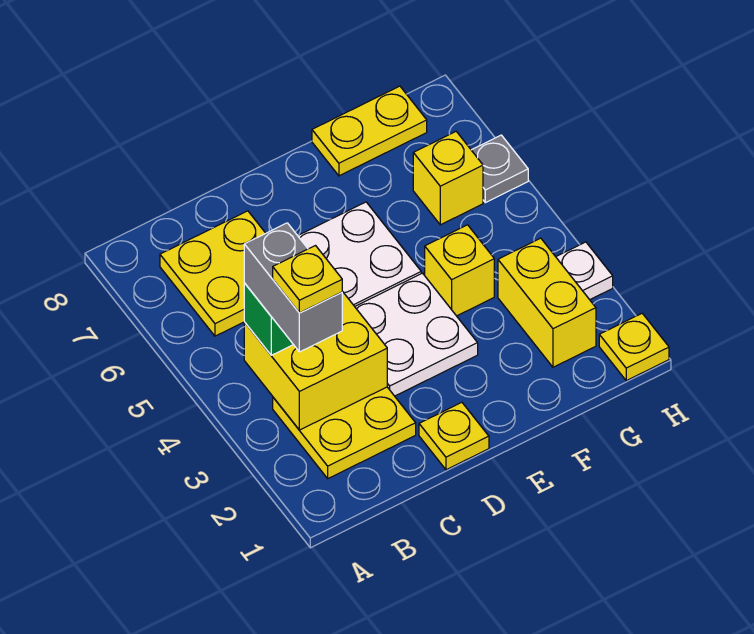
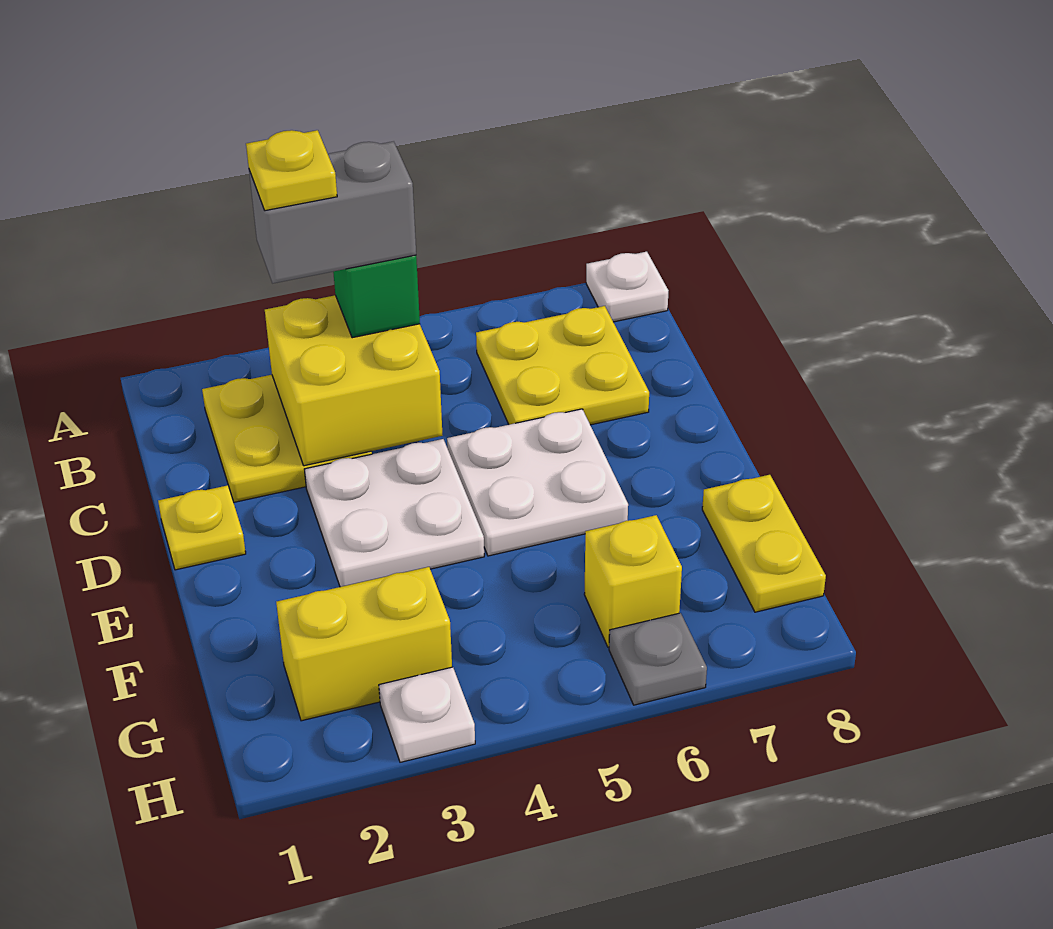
none -> white 1x1 plate [586,252,669,322]
yellow 1x1 brick [425,225,494,316] -> none
yellow 1x1 plate [599,314,669,381] -> none

